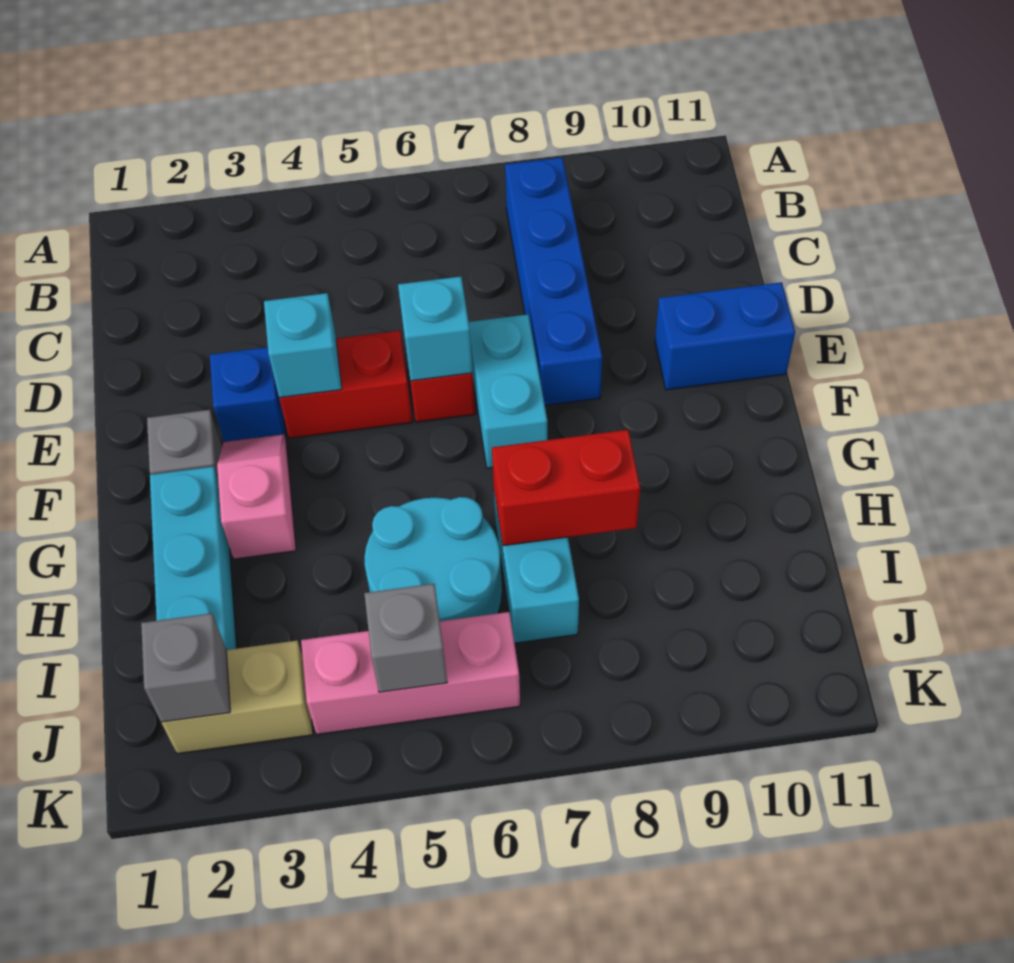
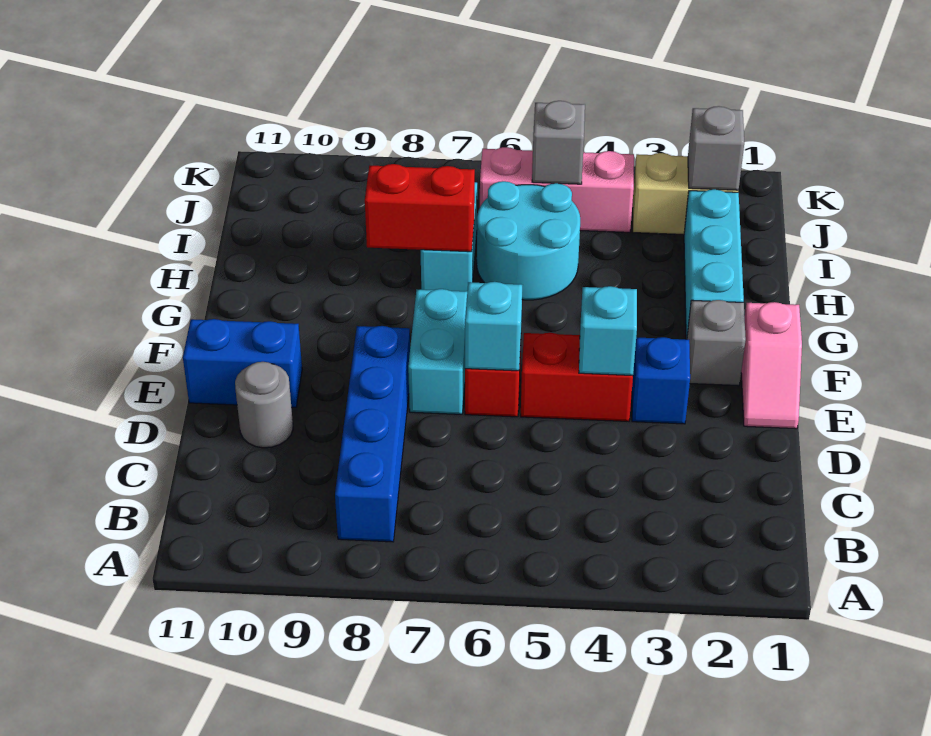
none -> grey 1x1 round brick [235,362,293,448]
pink 1x2 slope [217,434,296,559] -> pink 1x2 slope moved to [741,302,802,429]

